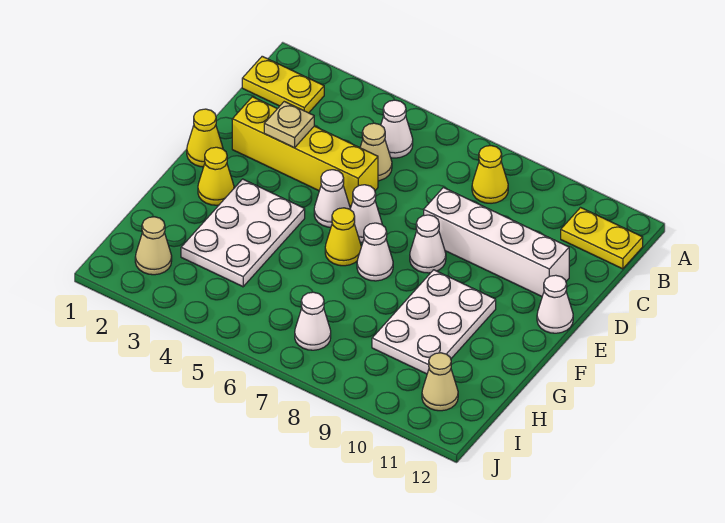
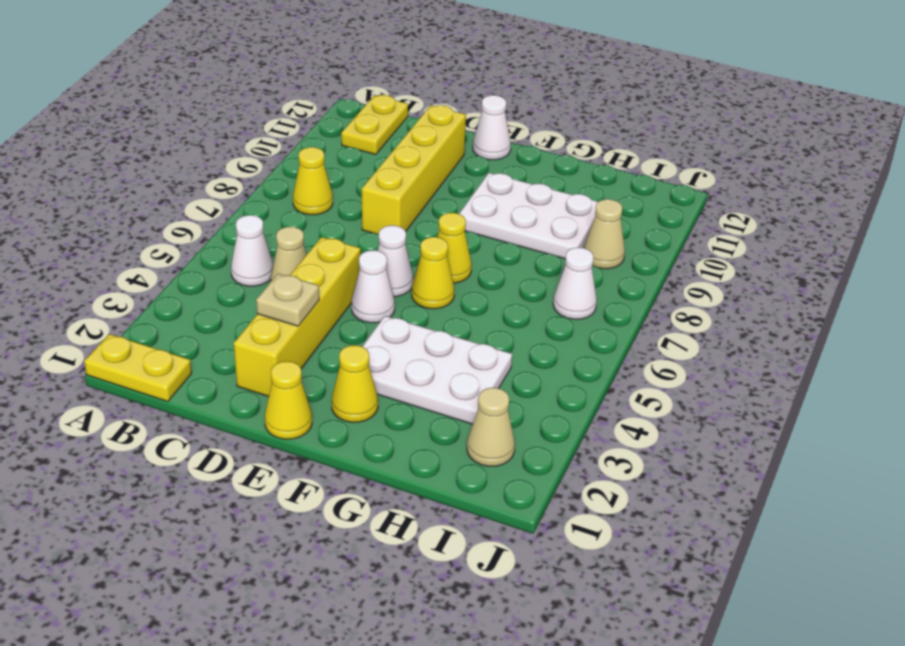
yellow 1x2 plate [242,56,324,113] -> yellow 1x2 plate turned to [84,334,192,402]
white 1x4 brick [424,188,569,296] -> yellow 1x4 brick [362,105,466,234]
white 1x1 cone [410,215,446,273] -> none
white 1x1 cone [357,223,393,281] -> yellow 1x1 cone [437,213,472,283]
tan 1x1 cone [422,353,458,411] -> tan 1x1 cone moved to [584,199,625,269]

